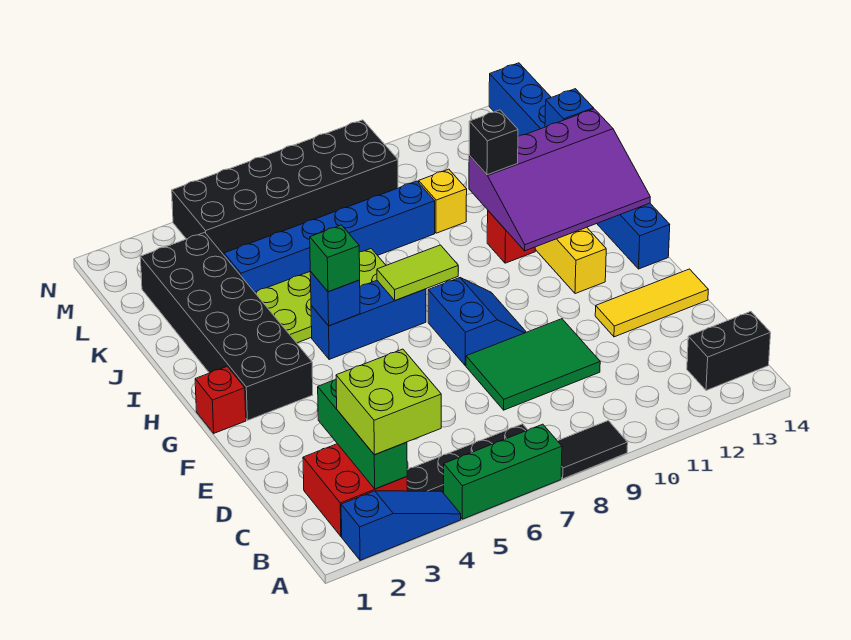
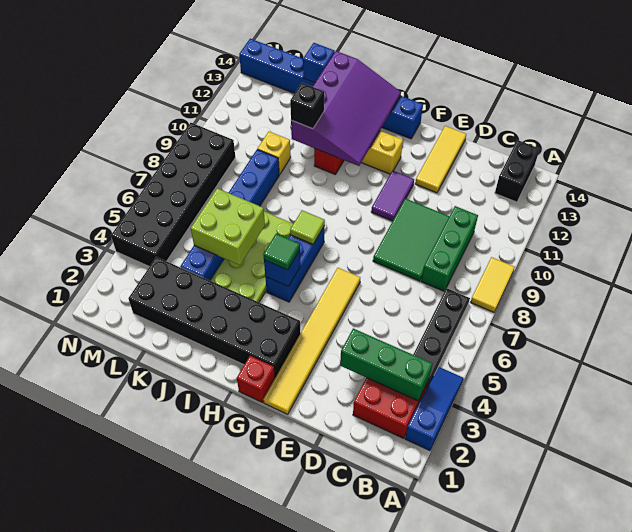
green 1x3 brick [444,424,562,519] -> green 1x3 brick moved to [421,206,478,291]
black 1x2 tile [558,421,628,479] -> yellow 1x2 tile [471,257,515,312]
lime 2x2 brick [336,349,441,455] -> lime 2x2 brick moved to [191,188,265,265]
none -> yellow 1x6 tile [263,268,360,414]
blue 2x2 slope [428,278,526,366] -> none
none -> purple 1x2 tile [371,171,414,221]
green 1x1 brick [310,225,360,292] -> green 1x1 tile [263,234,300,270]
lime 1x2 tile [377,245,458,300] -> lime 1x1 tile [290,210,325,244]

